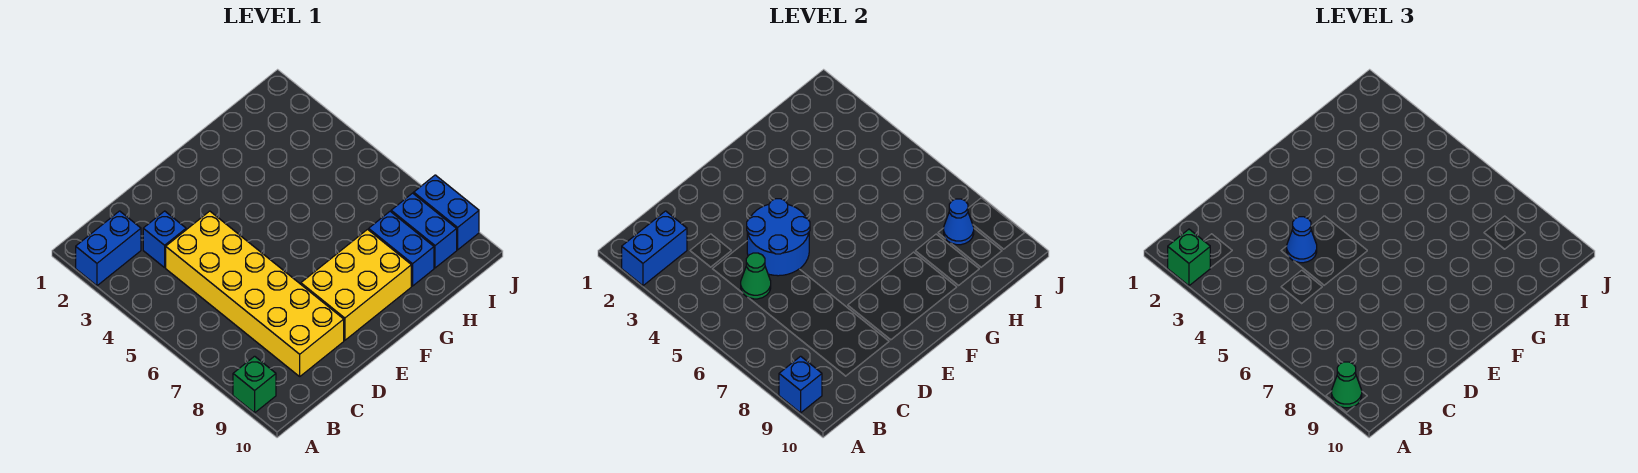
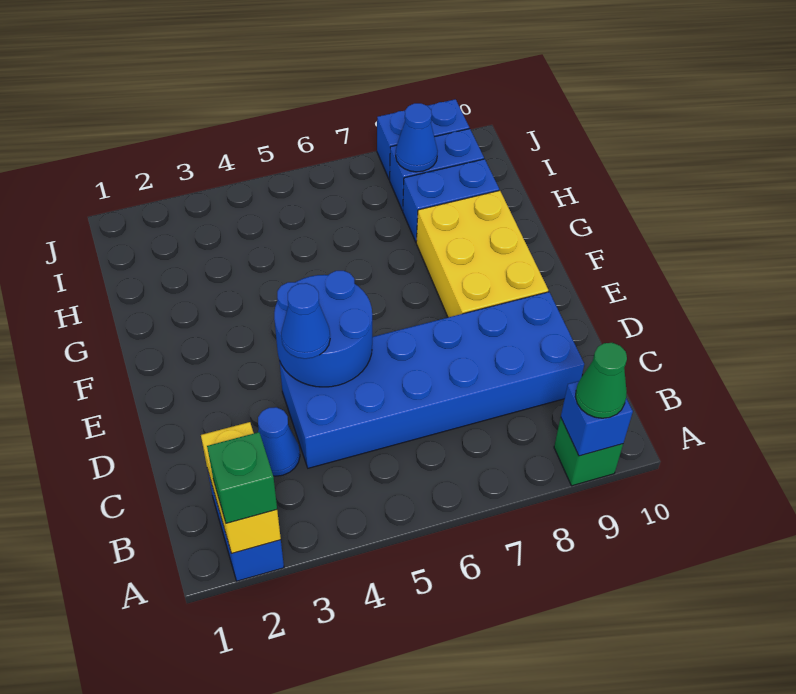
blue 1x2 brick [622,211,687,286] -> yellow 1x2 brick [201,422,281,554]
blue 1x1 brick [143,211,186,268] -> blue 1x1 cone [258,407,300,476]
yellow 2x6 brick [166,211,344,376] -> blue 2x6 brick [280,292,584,468]
green 1x1 cone [741,253,771,299] -> none

